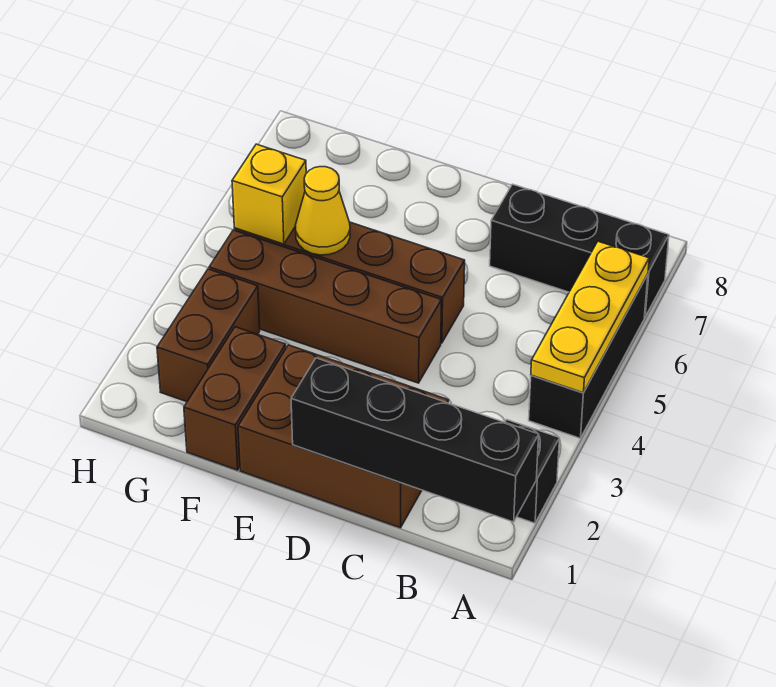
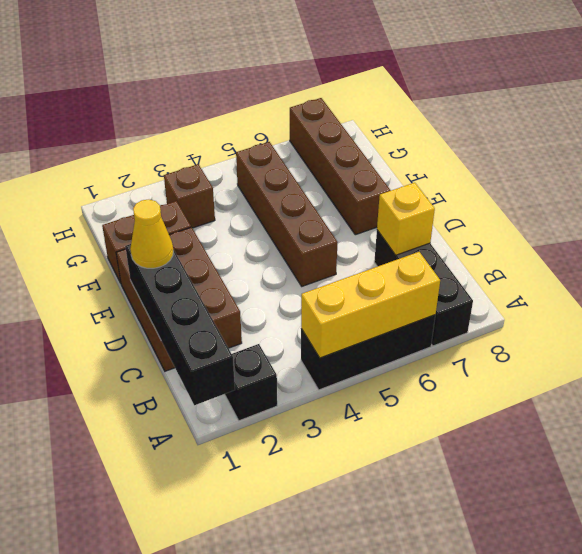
yellow 1x3 plate [531,241,649,393] -> yellow 1x3 brick [301,252,440,358]
brown 1x4 brick [209,230,442,383] -> brown 1x4 brick moved to [290,98,391,235]
yellow 1x1 cone [296,167,350,255] -> yellow 1x1 cone moved to [130,200,173,268]
brown 1x2 brick [157,269,260,402] -> brown 1x1 brick [164,164,215,228]
yellow 1x1 brick [232,144,306,244] -> yellow 1x1 brick moved to [377,183,435,255]

